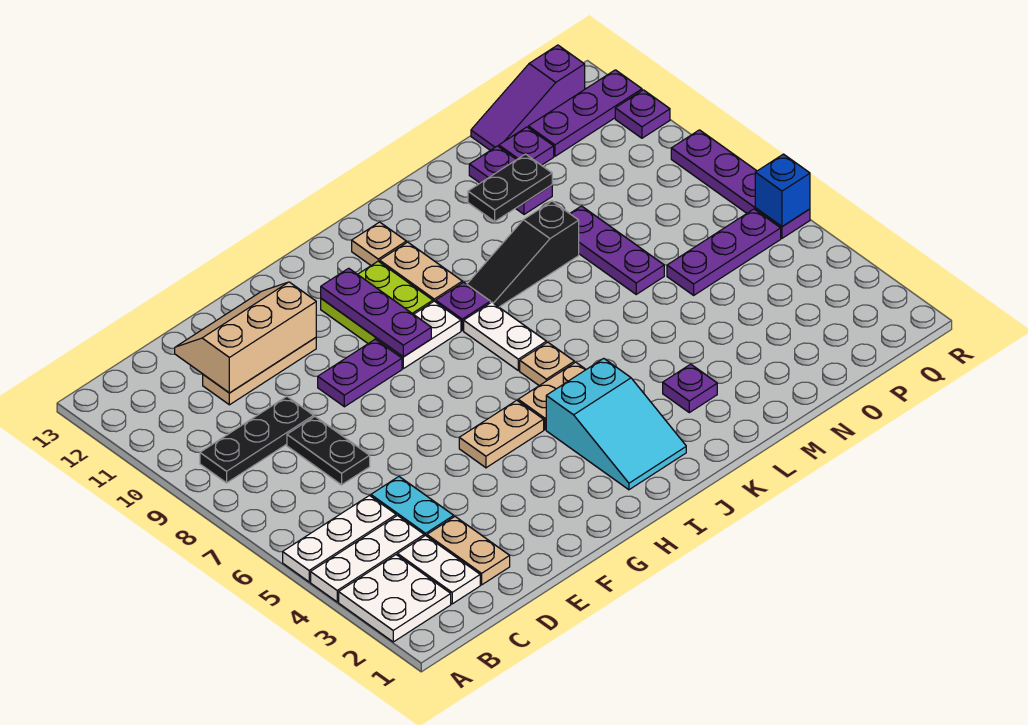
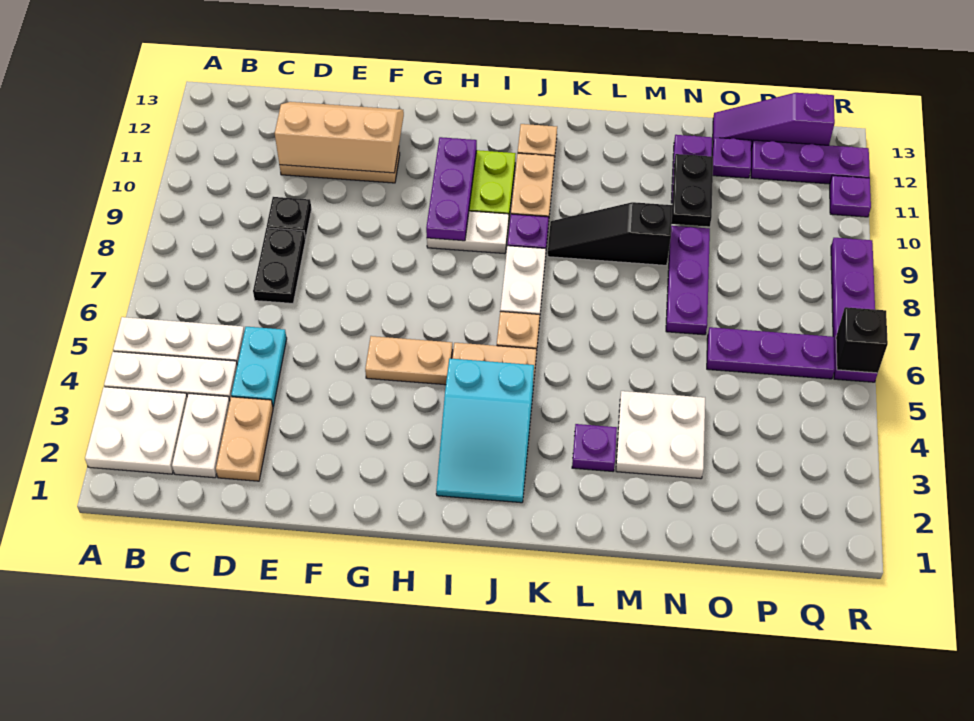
black 1x3 plate [200,397,314,483] -> black 1x1 plate [267,197,312,239]
purple 1x2 plate [318,339,402,407] -> none
none -> white 2x2 plate [616,391,705,479]
black 1x2 plate [468,154,552,221] -> black 1x2 plate turned to [672,154,713,227]
blue 1x1 brick [755,154,810,227] -> black 1x1 brick [836,307,888,373]

